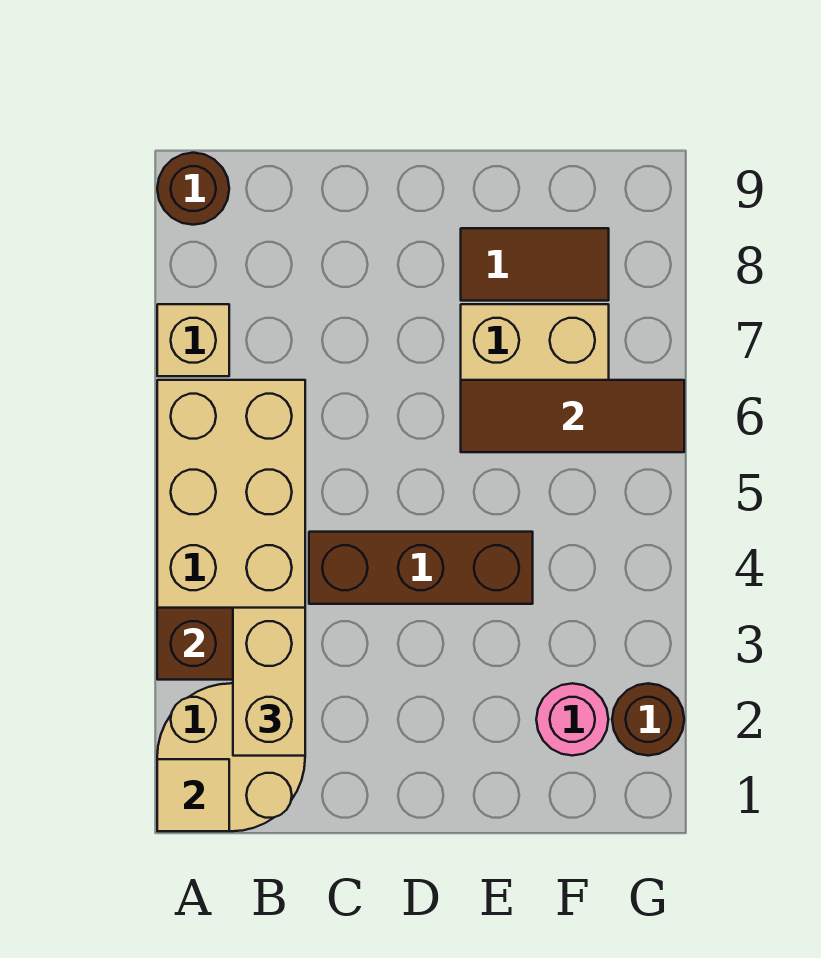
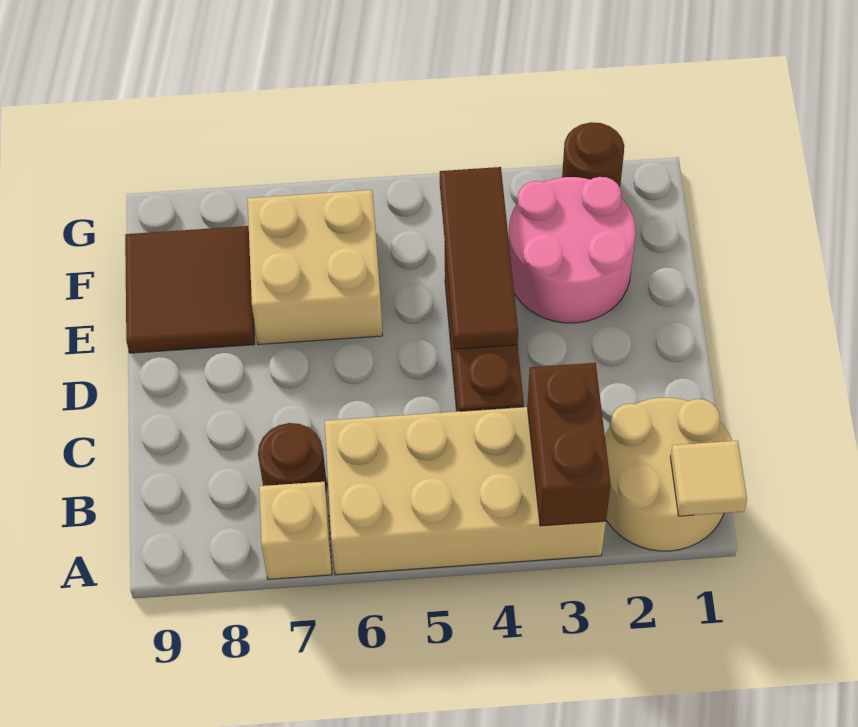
brown 1x1 round brick [157,153,229,225] -> brown 1x1 round brick moved to [258,423,327,489]
tan 1x2 brick [233,608,305,756] -> none
brown 1x3 tile [461,380,684,452] -> brown 1x3 tile moved to [440,167,518,349]
brown 1x2 tile [461,228,609,301] -> brown 2x2 tile [125,226,255,353]
pink 1x1 round brick [536,683,608,756] -> pink 2x2 round brick [509,177,636,323]

